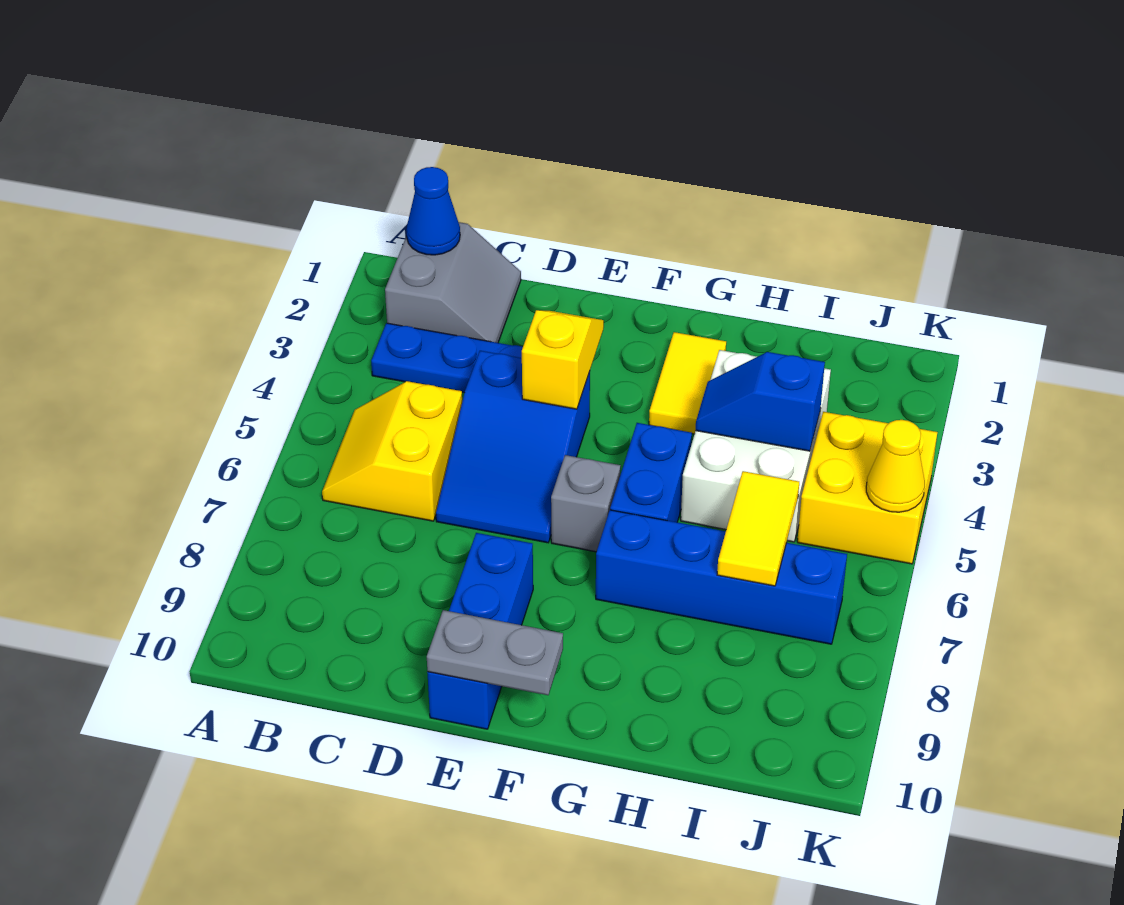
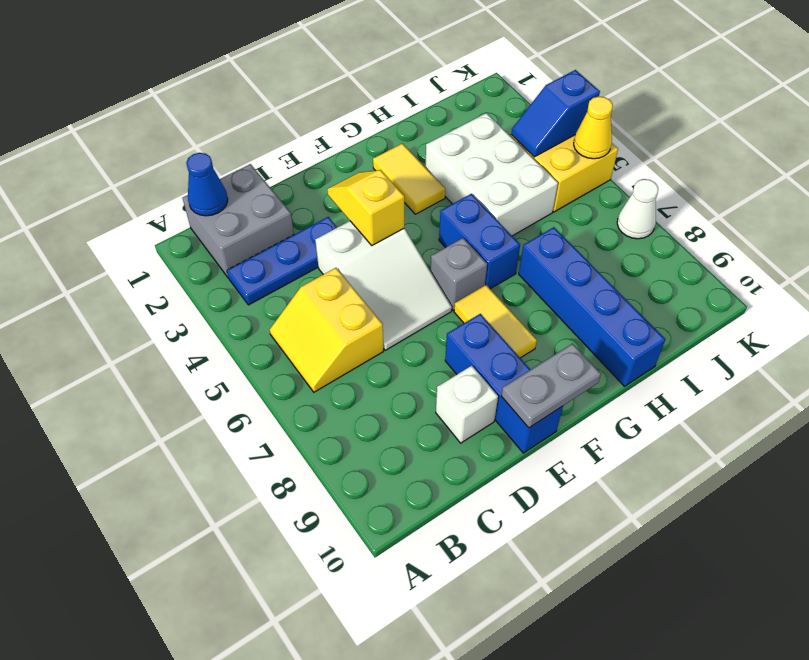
grey 2x2 slope [385,222,521,343] -> grey 2x2 brick [183,164,294,278]
blue 2x3 slope [436,351,590,543] -> white 2x3 slope [315,221,452,350]
none -> white 1x1 brick [436,366,498,443]
blue 1x4 brick [596,510,847,644] -> blue 1x4 brick turned to [519,227,665,386]
blue 1x2 slope [695,352,825,451] -> blue 1x2 slope moved to [511,70,600,157]
yellow 1x2 tile [717,471,799,586] -> yellow 1x2 tile moved to [454,285,537,358]
none -> white 1x1 cone [617,179,658,239]

